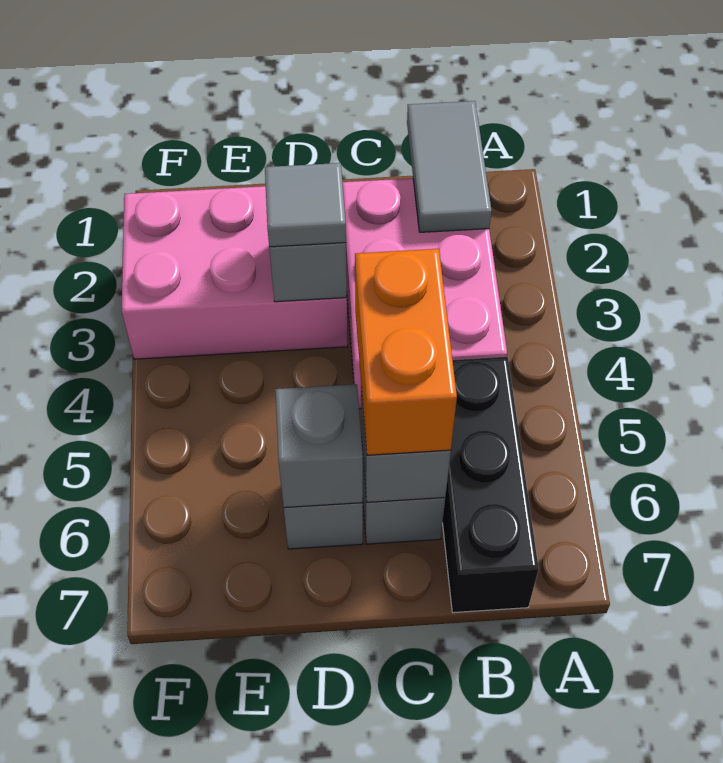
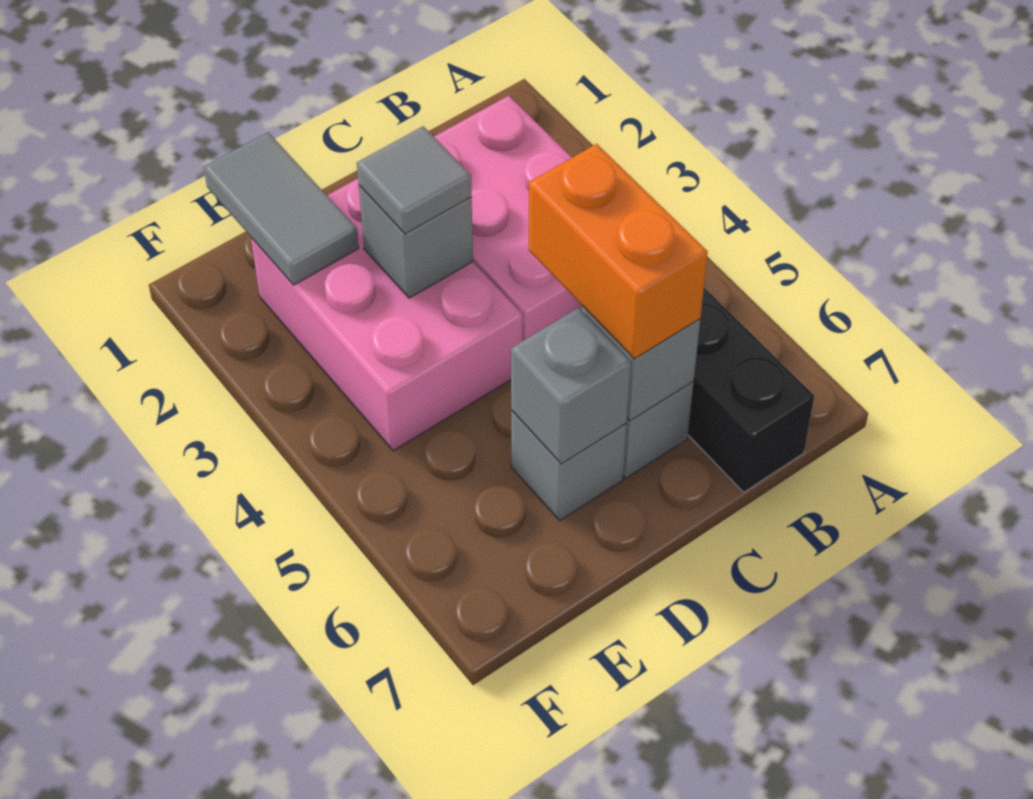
grey 1x2 tile [407,101,492,232] -> grey 1x2 tile moved to [204,132,359,285]
pink 2x3 brick [121,186,348,359] -> pink 2x3 brick turned to [251,179,523,451]

